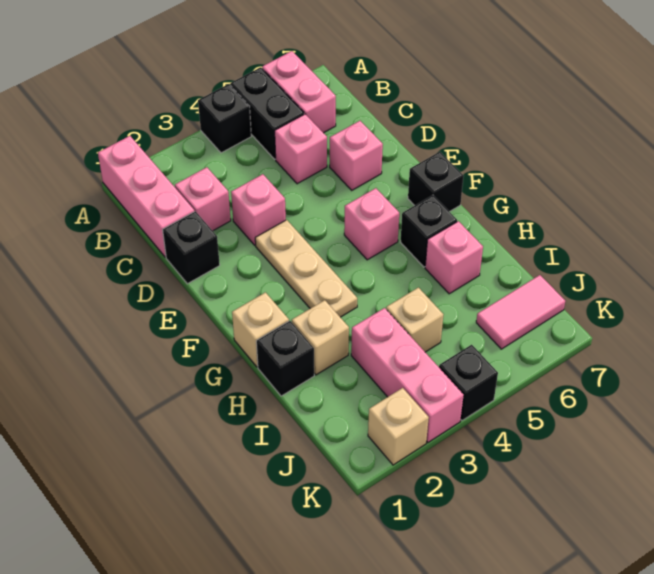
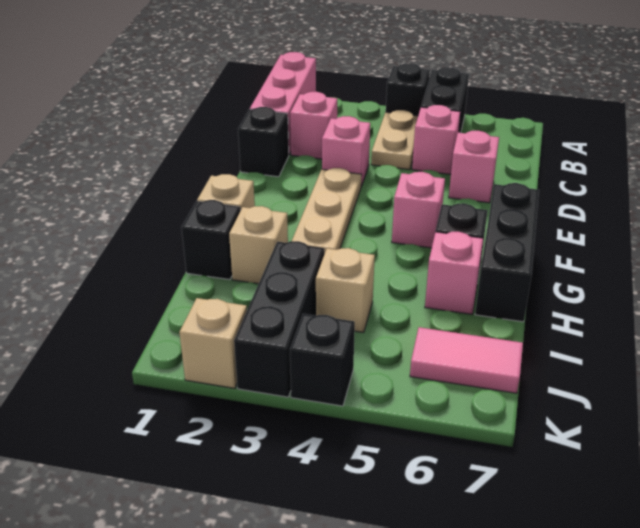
pink 1x2 brick [262,51,336,133] -> none
none -> tan 1x2 plate [371,110,418,170]
black 1x1 brick [408,152,464,212] -> black 1x3 brick [475,183,539,322]
pink 1x3 brick [351,308,464,442] -> black 1x3 brick [234,241,324,397]

